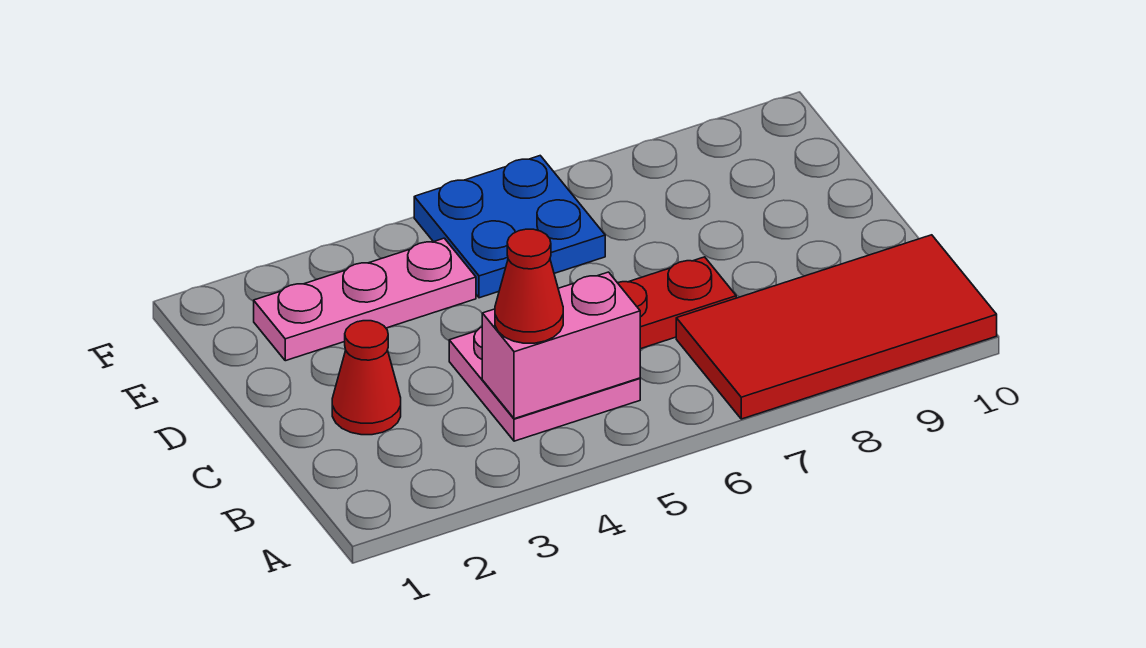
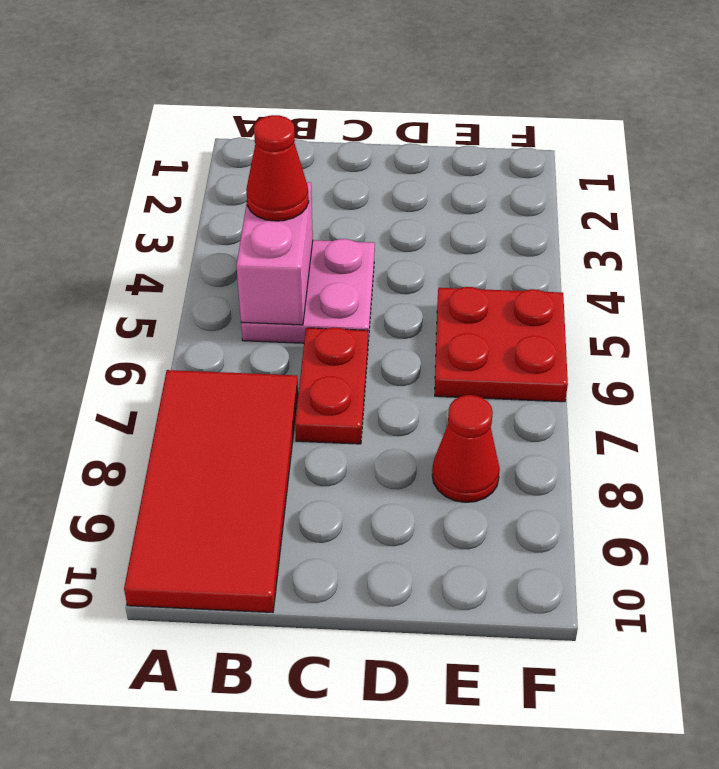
red 1x1 cone [332,321,401,435] -> red 1x1 cone moved to [432,395,500,502]
pink 1x3 plate [254,238,476,361] -> none
blue 2x2 plate [414,156,605,298] -> red 2x2 plate [435,287,568,402]

